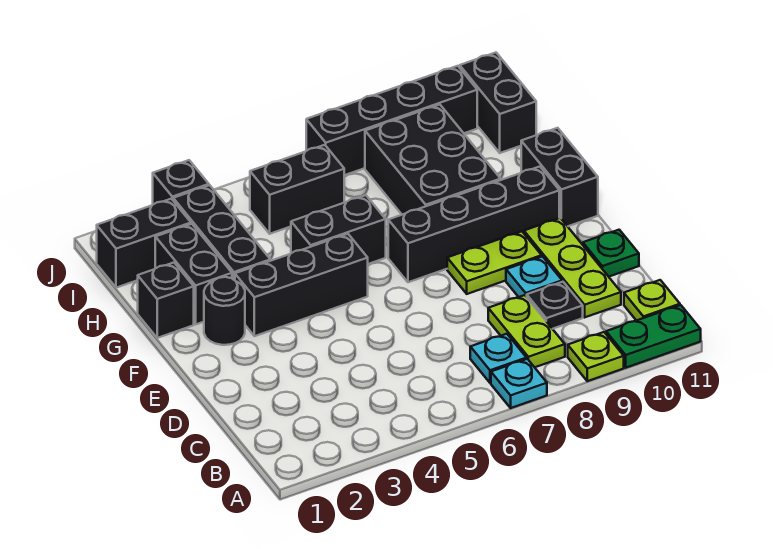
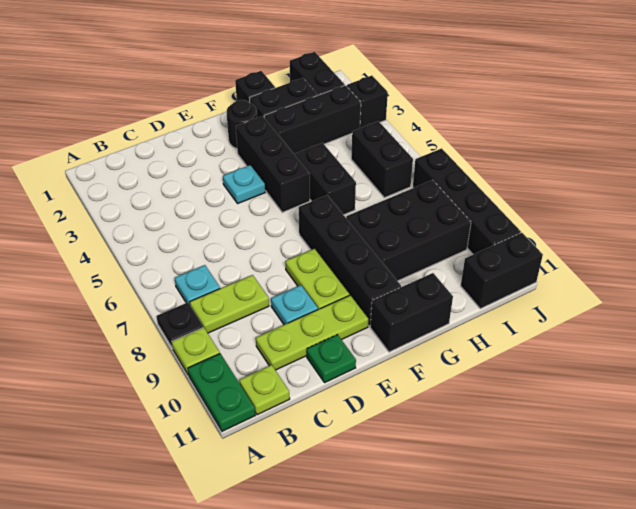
cyan 1x1 plate [491,359,547,408] -> cyan 1x1 plate moved to [223,165,265,203]
black 1x1 plate [527,282,583,329] -> black 1x1 plate moved to [157,302,203,349]

